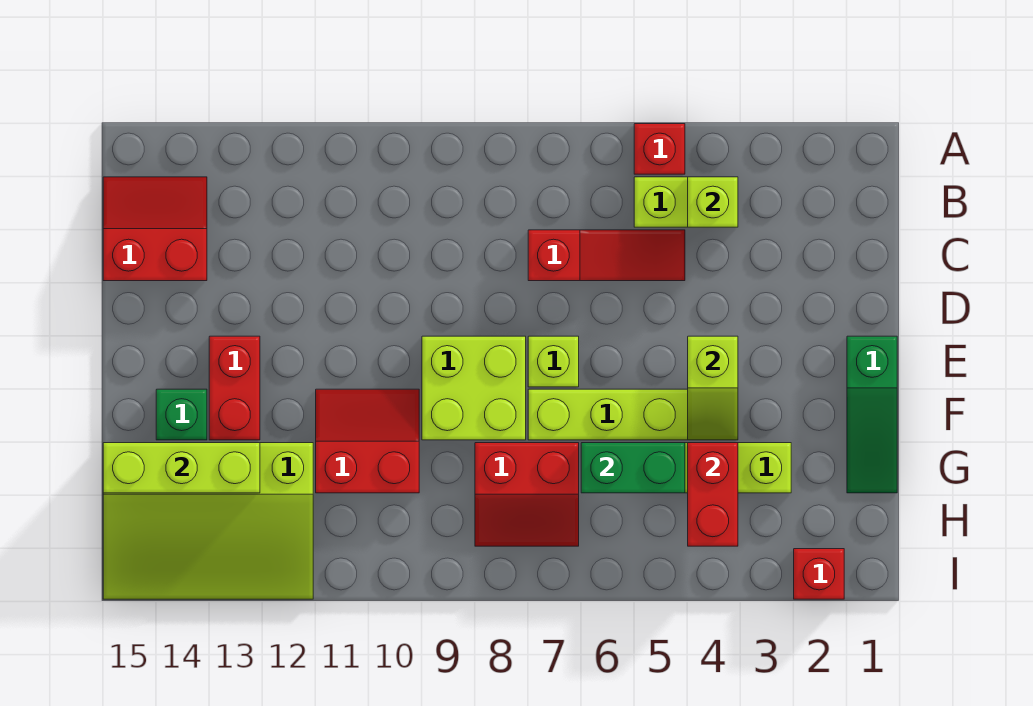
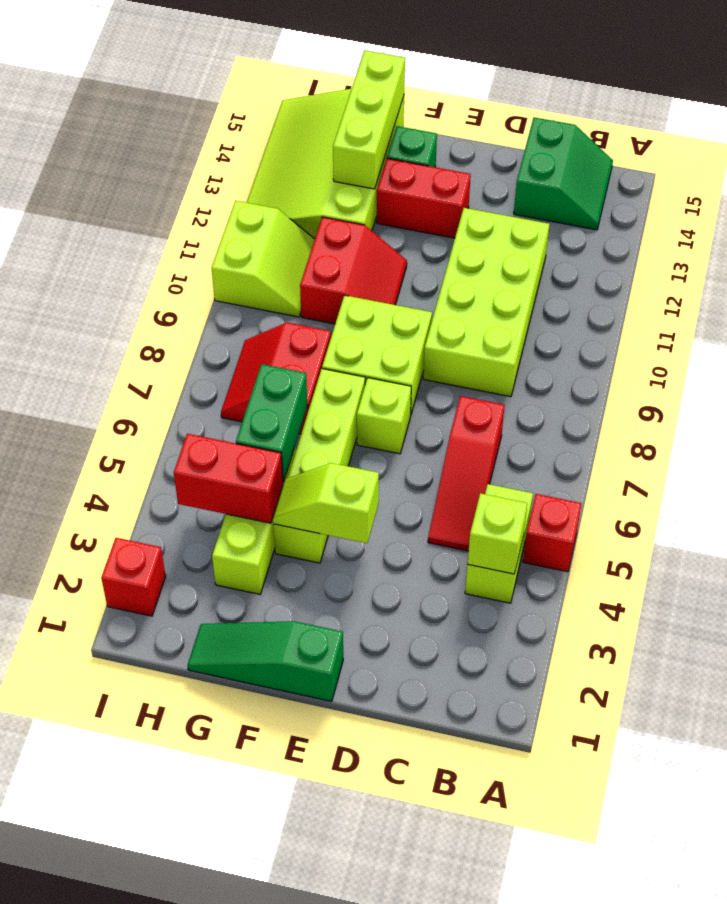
red 2x2 slope [103,177,207,281] -> green 2x2 slope [514,117,613,230]
none -> lime 2x4 brick [423,208,549,397]
none -> lime 2x2 slope [212,201,315,317]

